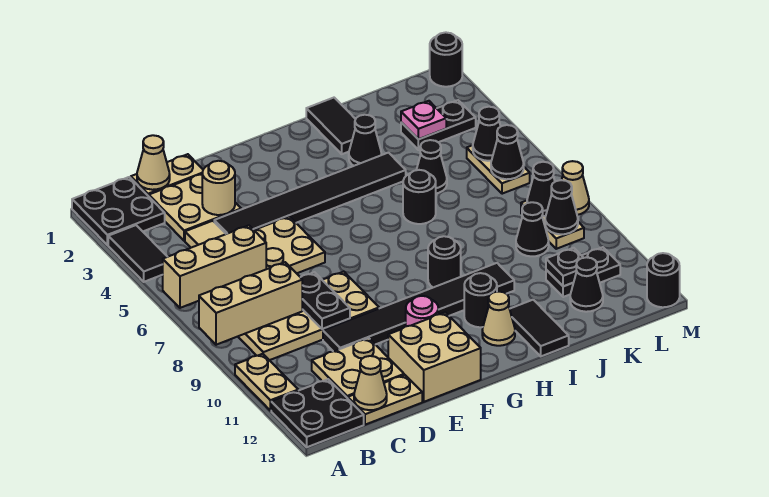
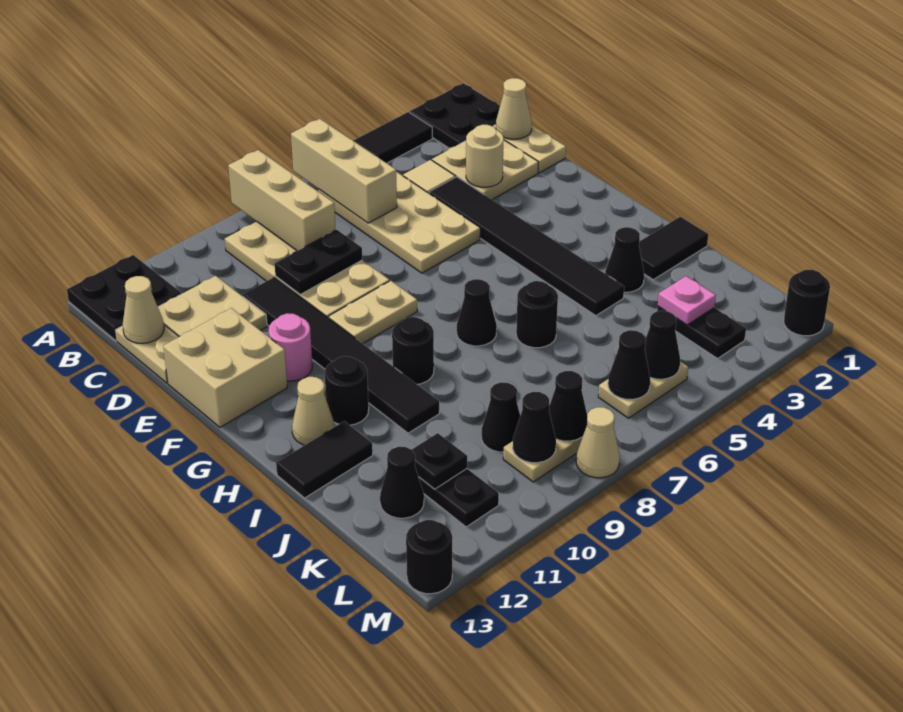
tan 1x2 plate [235,354,298,411] -> tan 1x2 plate moved to [329,281,417,344]
black 1x1 cone [417,140,447,194] -> black 1x1 cone moved to [457,279,497,346]

